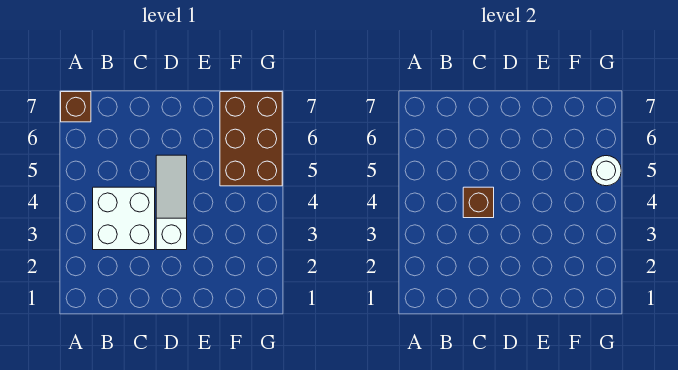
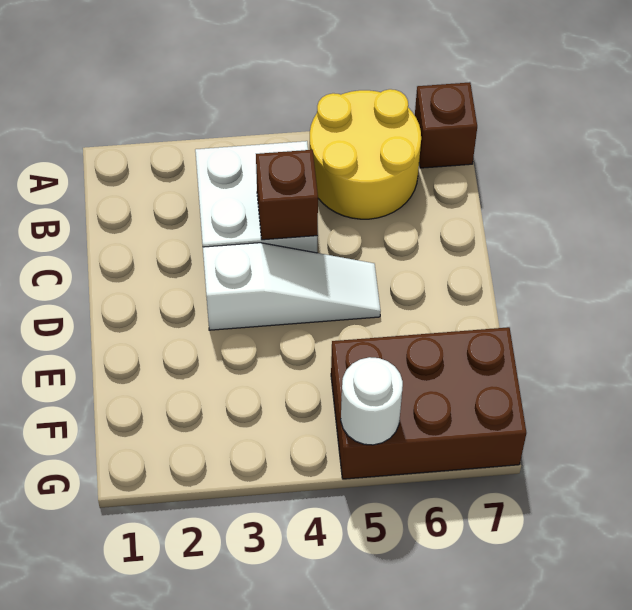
none -> yellow 2x2 round brick [310,89,421,219]

